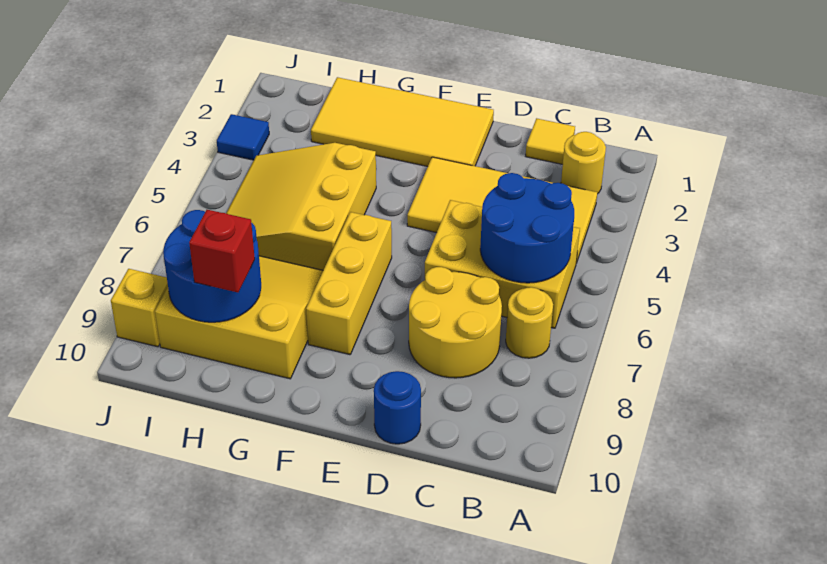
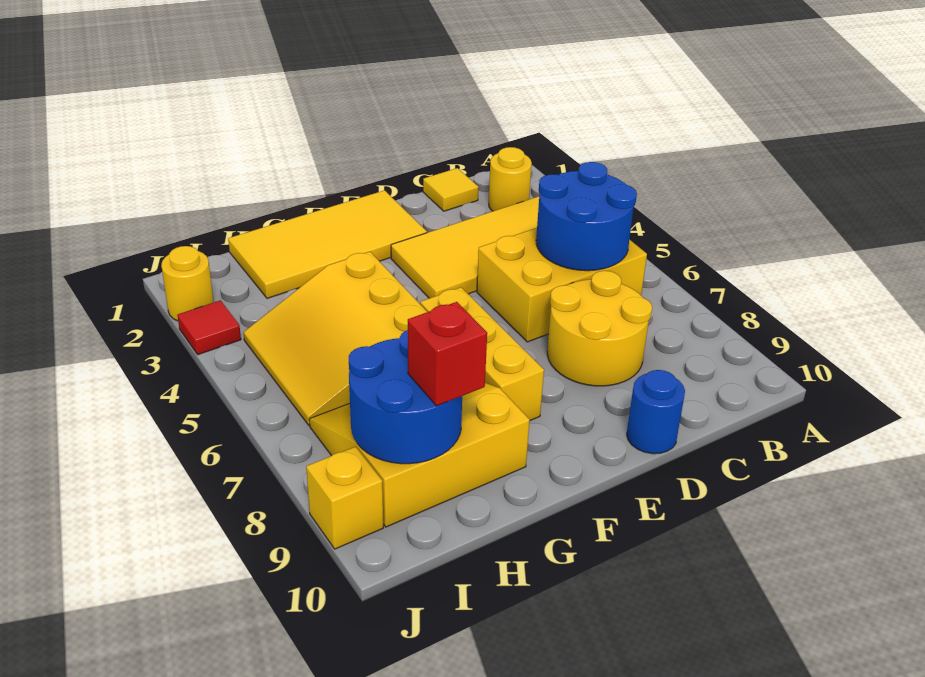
yellow 1x1 round brick [506,287,553,358] -> yellow 1x1 round brick moved to [161,246,214,321]
blue 1x1 tile [217,114,269,160] -> red 1x1 tile [177,300,241,355]

